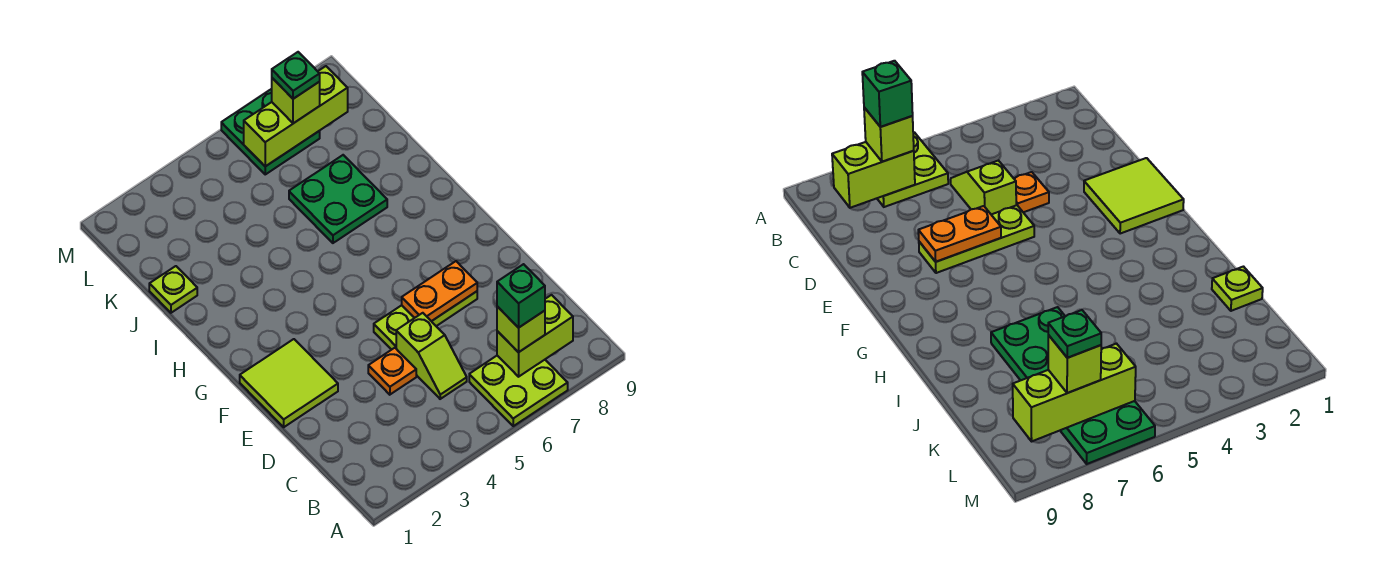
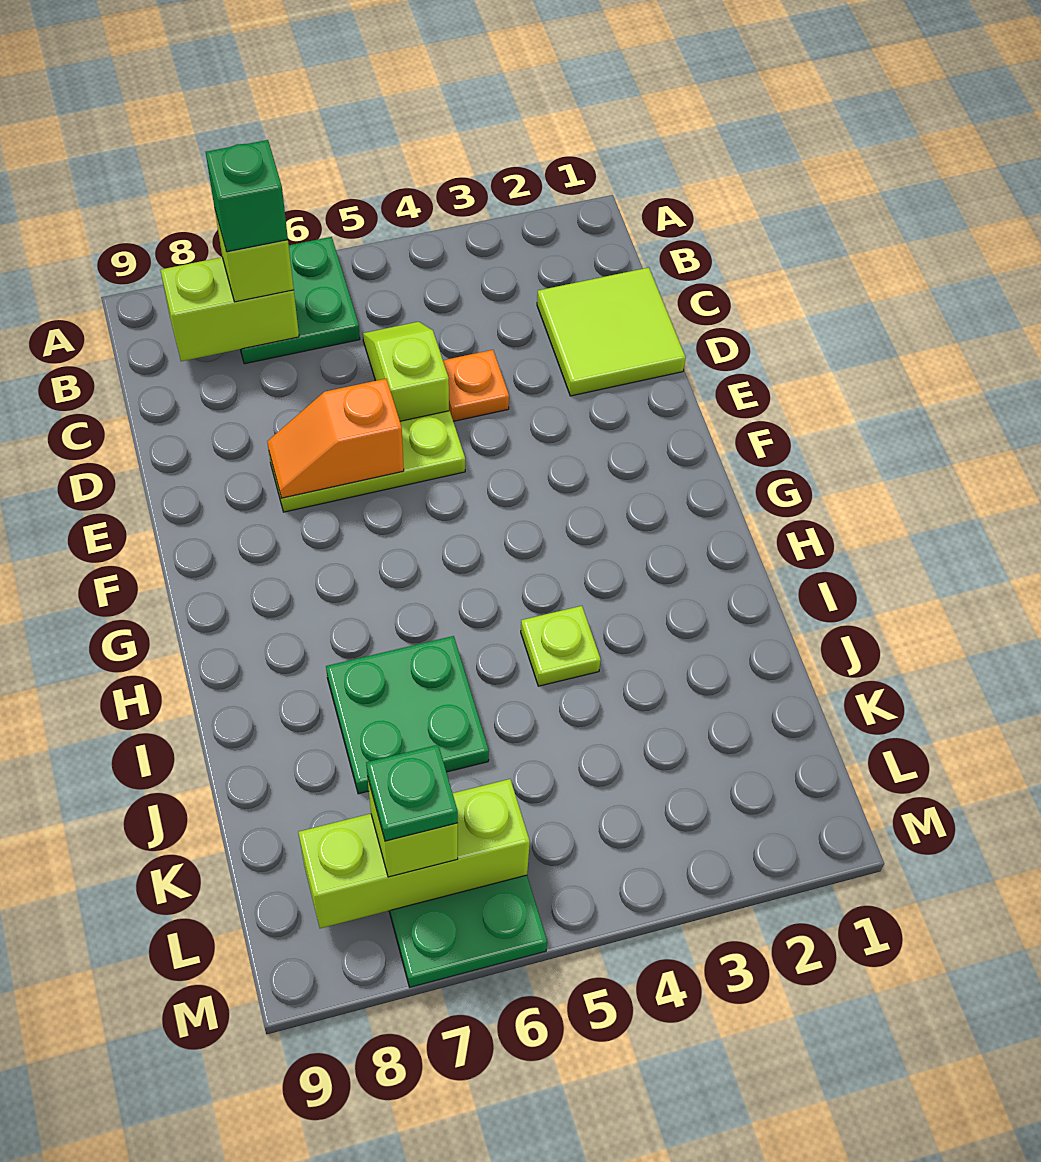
lime 2x2 plate [469,356,568,426] -> green 2x2 plate [240,237,360,364]
lime 2x2 tile [240,339,338,427] -> lime 2x2 tile moved to [537,268,686,396]
orange 1x2 plate [402,261,477,321] -> orange 1x2 slope [267,379,404,498]
lime 1x1 plate [149,266,197,313] -> lime 1x1 plate moved to [521,606,601,686]

